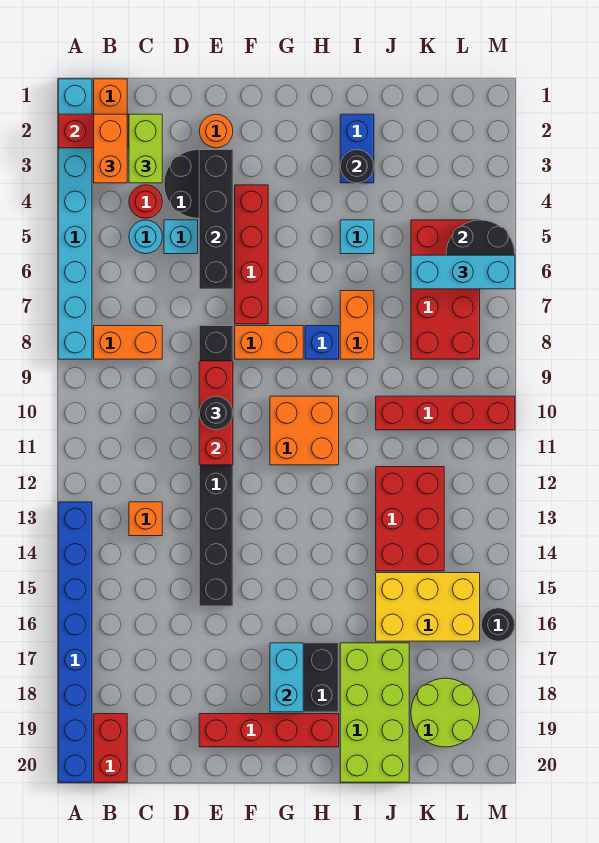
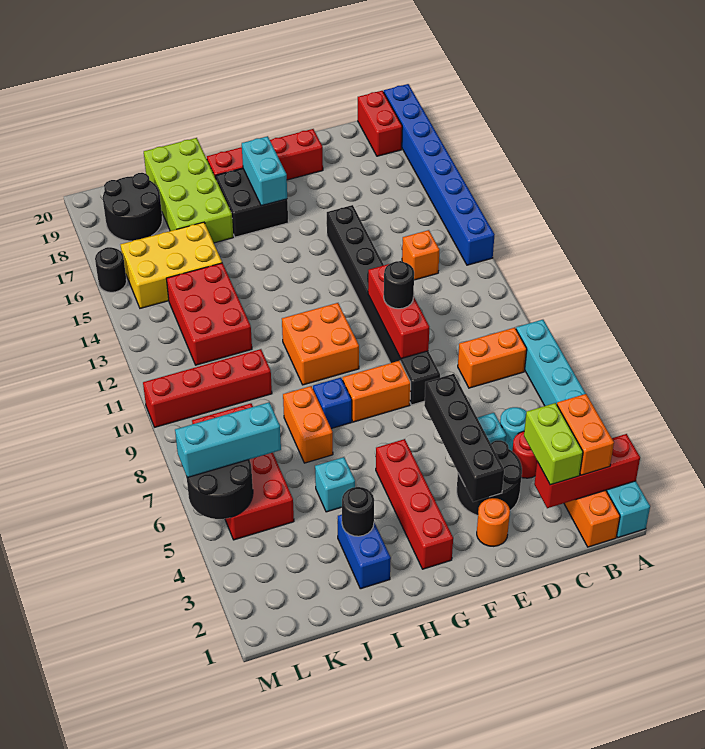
red 1x4 brick [235,185,268,324] -> red 1x4 brick moved to [376,439,453,569]
lime 2x2 round brick [411,678,480,747] -> black 2x2 round brick [103,173,162,241]

